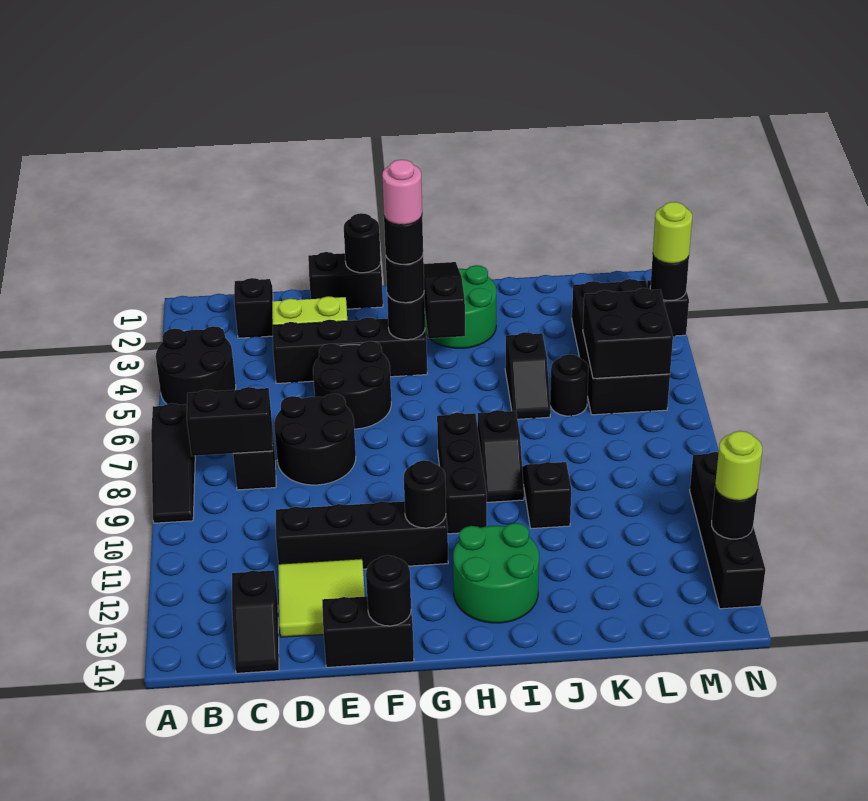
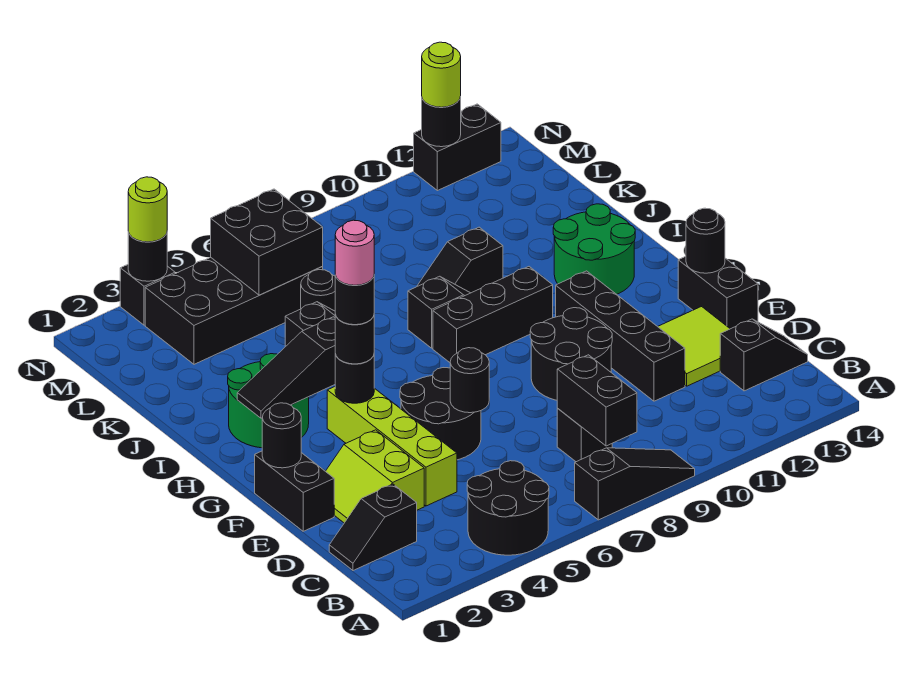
black 1x4 brick [273,317,427,383] -> lime 1x4 brick [327,387,457,506]
black 2x2 round brick [274,394,356,485] -> black 2x2 round brick moved to [530,308,612,400]
black 1x1 round brick [404,460,446,528] -> black 1x1 round brick moved to [450,348,489,413]
black 1x4 brick [690,452,765,609] -> black 1x2 brick [414,104,501,191]

